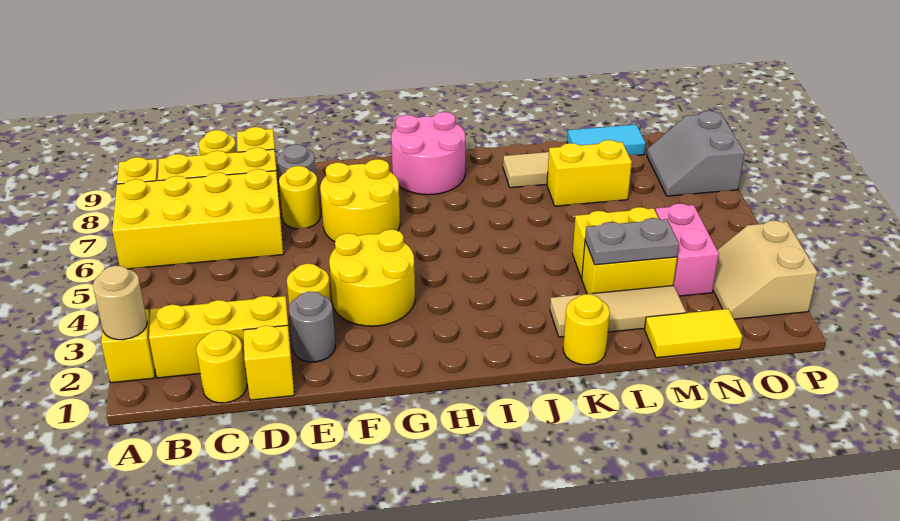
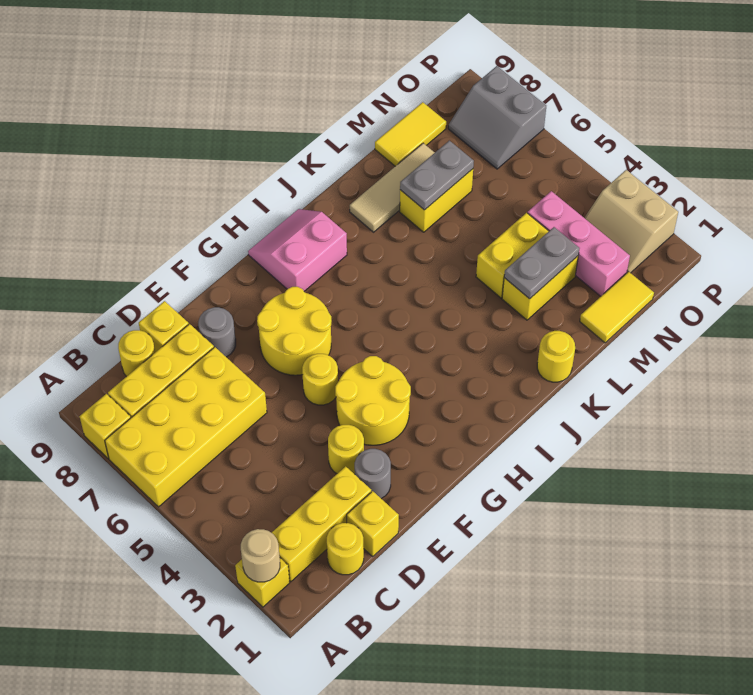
yellow 1x1 round brick [279,166,320,229] -> yellow 1x1 round brick moved to [302,354,338,405]
pink 2x2 round brick [391,112,465,195] -> pink 2x2 slope [248,209,347,291]
tan 1x3 tile [550,285,686,337] -> none
none -> grey 1x2 plate [400,141,474,210]
cyan 1x2 tile [567,124,646,155] -> yellow 1x2 tile [375,102,446,166]
pink 1x2 brick [655,204,719,296] -> pink 1x3 brick [528,191,630,296]

